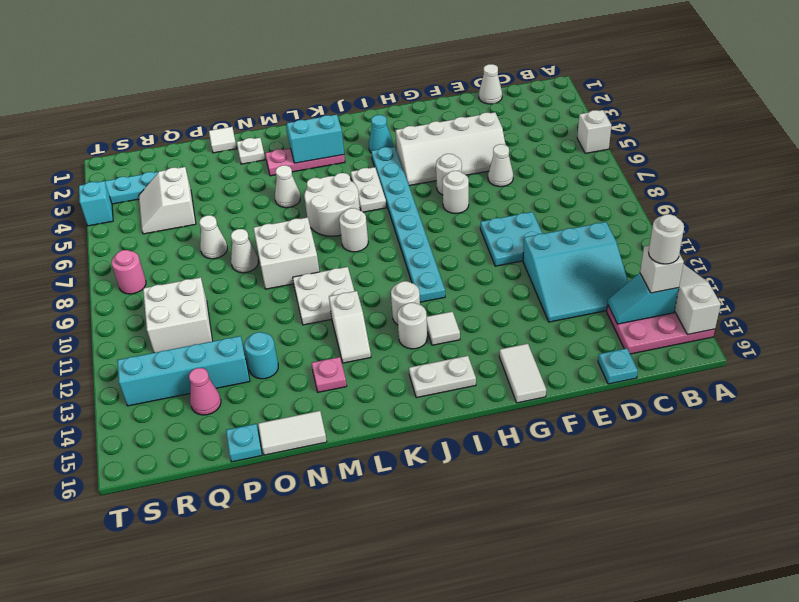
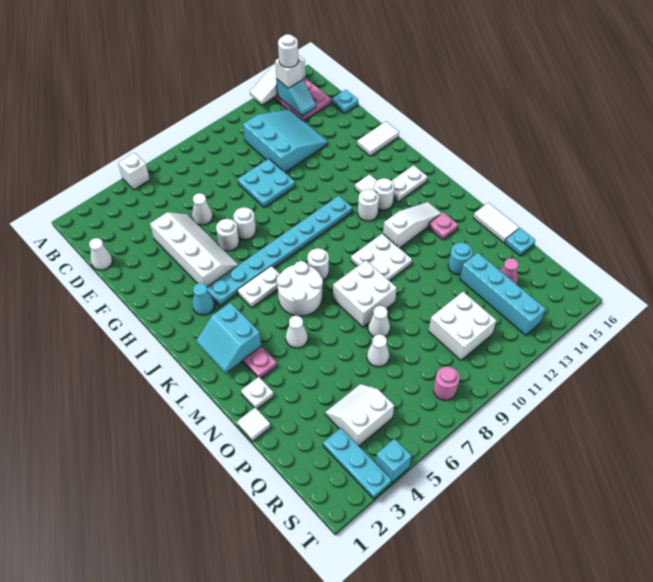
white 1x2 plate [409,356,476,398] -> white 1x2 plate turned to [392,165,427,202]
white 1x2 slope [329,291,371,363] -> white 1x3 slope [383,202,442,248]
white 2x2 slope [139,167,196,234] -> white 2x2 slope turned to [325,384,394,446]

